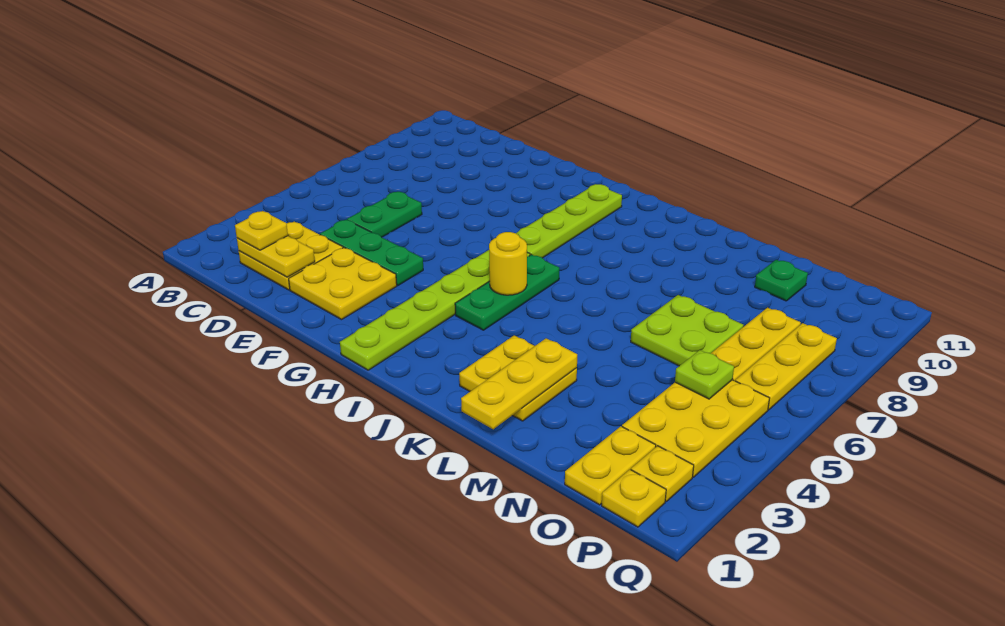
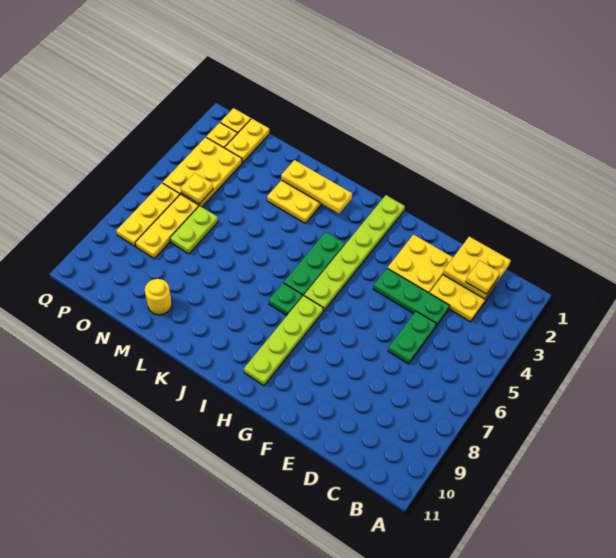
yellow 1x2 plate [237,236,315,277] -> yellow 2x2 plate [443,237,511,299]
yellow 1x1 round brick [489,232,527,295] -> yellow 1x1 round brick moved to [145,279,172,315]
yellow 1x3 plate [461,338,577,429] -> yellow 1x3 plate turned to [281,160,352,214]
lime 2x2 plate [631,295,744,366] -> lime 1x2 plate [170,206,218,254]
green 1x1 plate [755,260,808,301] -> green 1x1 plate moved to [269,283,303,315]
lime 1x1 plate [675,350,734,399] -> yellow 1x1 plate [181,173,213,204]

